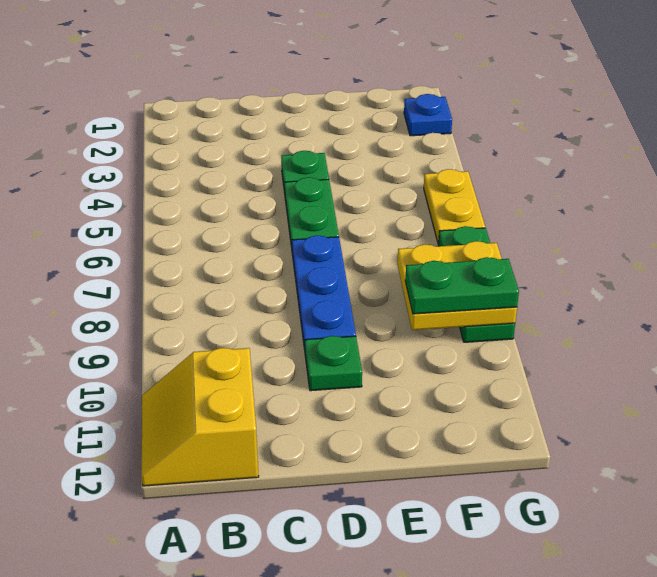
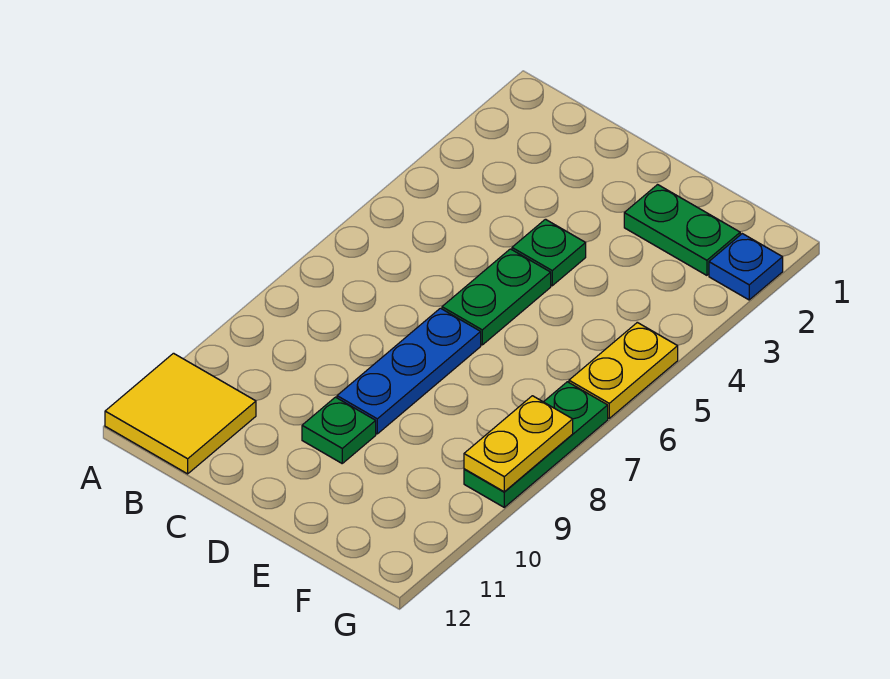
yellow 2x2 slope [142,348,259,486] -> yellow 2x2 tile [105,353,256,474]
yellow 2x2 plate [397,241,517,330] -> yellow 1x2 plate [464,396,573,492]
green 1x2 plate [405,257,519,314] -> green 1x2 plate moved to [624,185,740,275]

